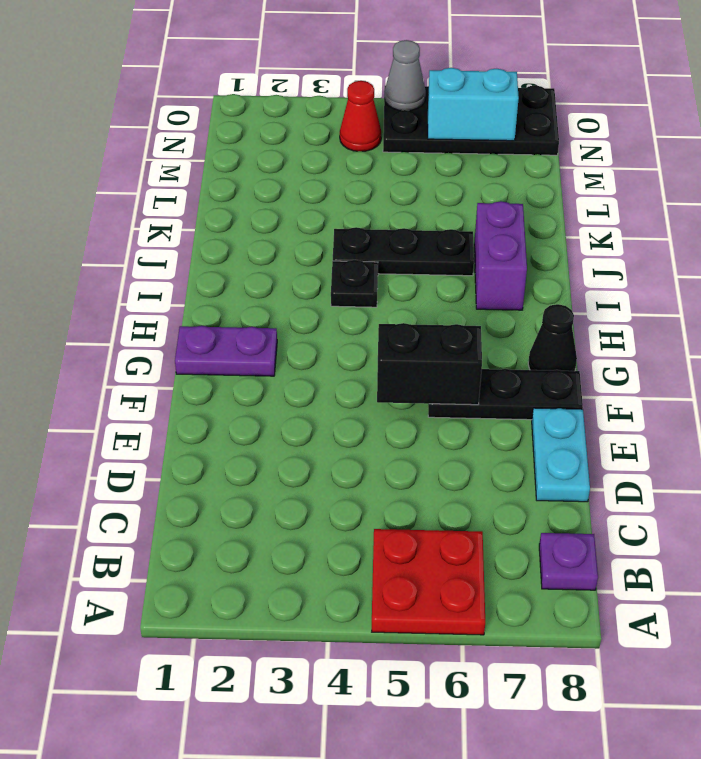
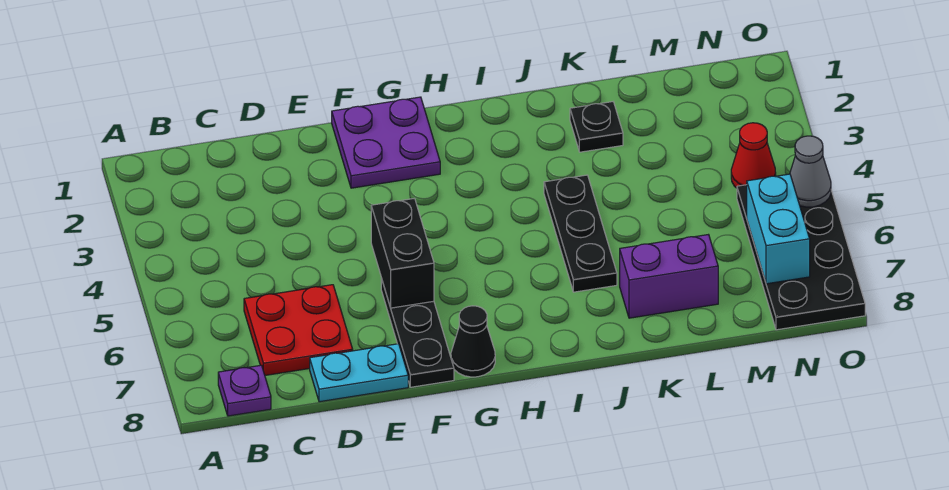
red 2x2 plate [372,529,485,635] -> red 2x2 plate moved to [244,285,353,375]
purple 1x2 plate [175,326,277,376] -> purple 2x2 plate [332,97,440,188]
black 1x1 plate [331,260,378,307] -> black 1x1 plate moved to [570,102,623,152]
purple 1x2 brick [474,201,527,310] -> purple 1x2 brick moved to [620,235,718,318]

